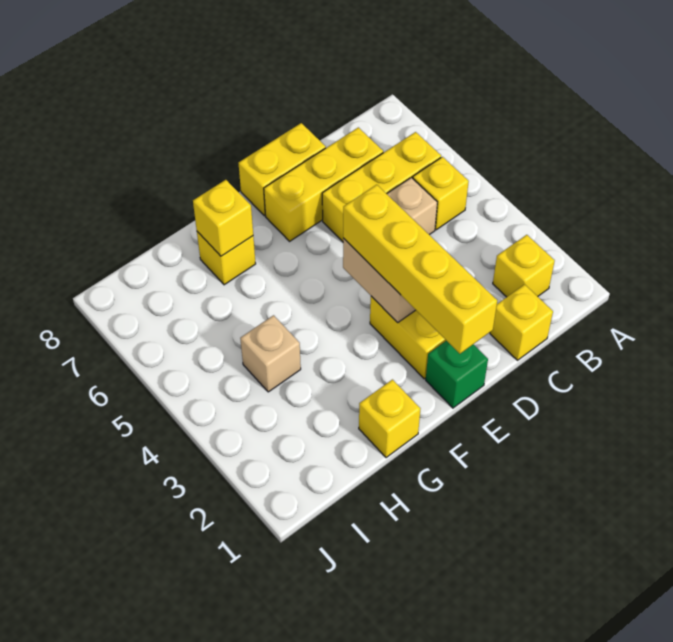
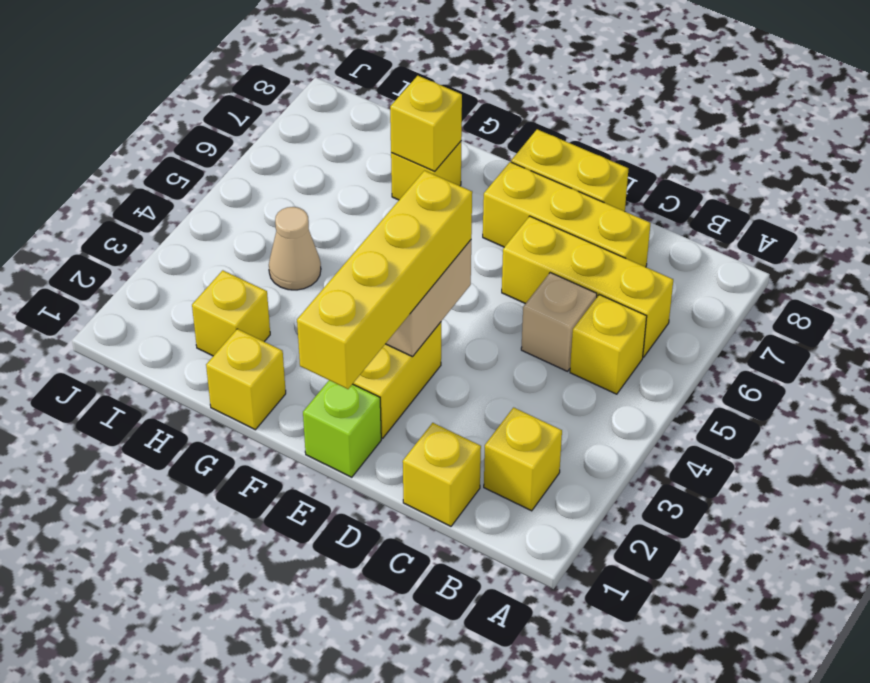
green 1x1 brick [426,341,488,408] -> lime 1x1 brick [303,380,381,477]
none -> yellow 1x1 brick [192,270,270,356]
tan 1x1 brick [240,315,301,392] -> tan 1x1 cone [269,207,321,290]

